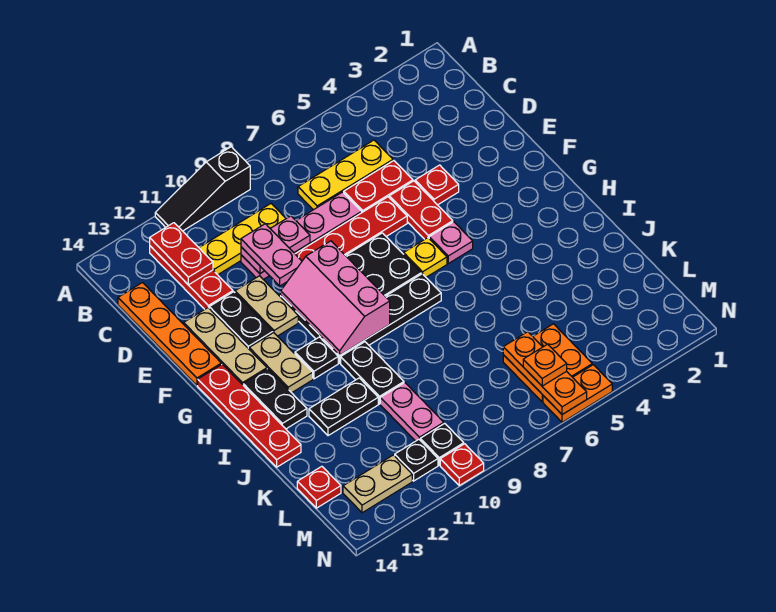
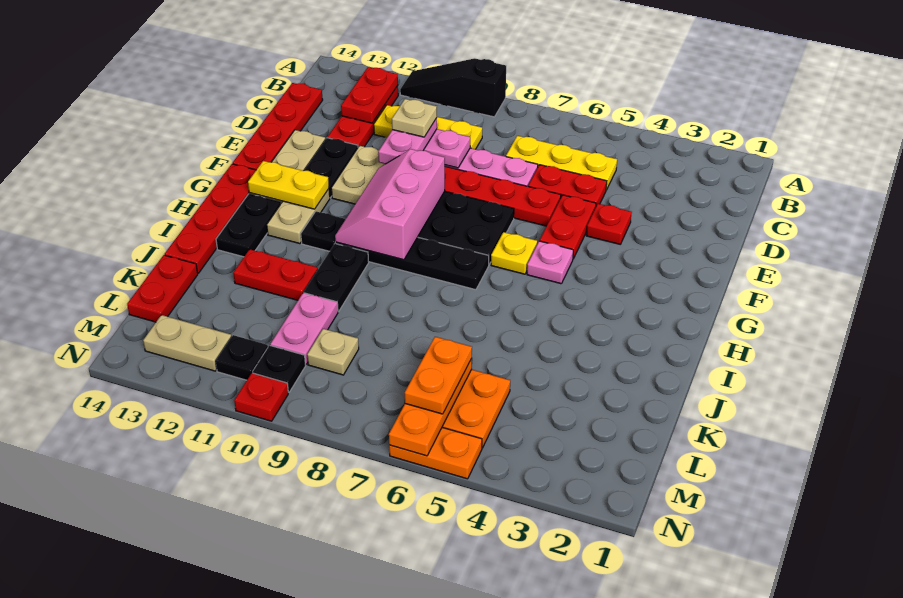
orange 1x4 plate [118,283,221,385] -> red 1x4 plate [233,83,323,170]
none -> tan 1x1 plate [392,99,437,137]
none -> yellow 1x2 plate [248,161,329,209]
black 1x2 plate [309,378,378,436] -> red 1x2 plate [233,249,318,300]
none -> tan 1x1 plate [307,329,359,375]
red 1x1 plate [297,466,341,508] -> red 1x2 plate [127,255,198,322]
orange 1x1 plate [523,344,567,386] -> orange 1x2 plate [405,337,472,414]

